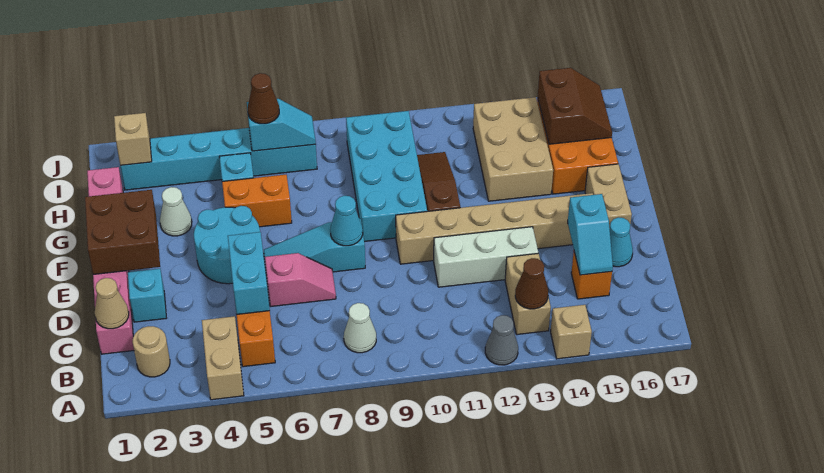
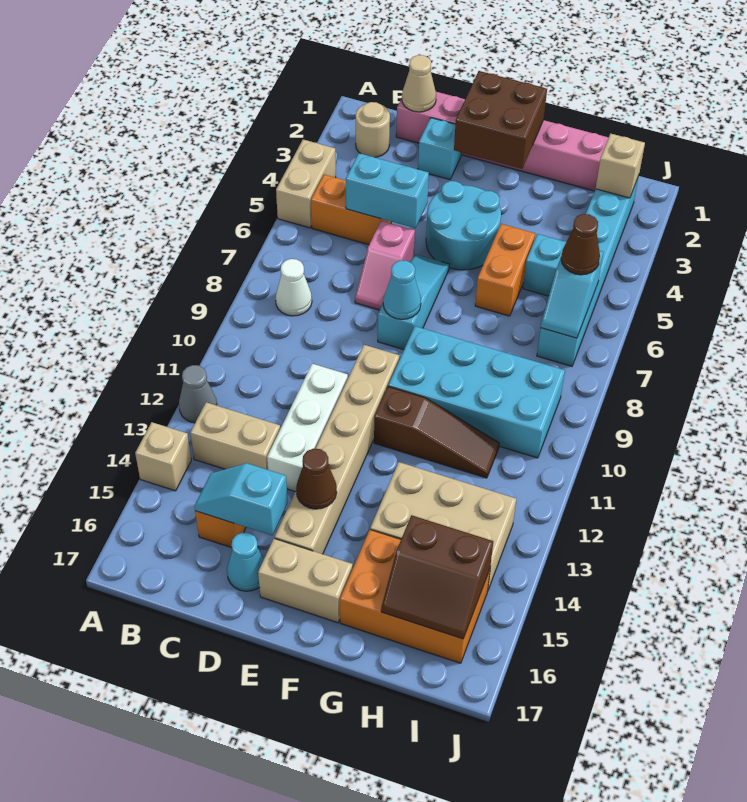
tan 1x2 brick [202,316,244,400] -> tan 1x2 brick turned to [276,140,336,228]
brown 1x1 cone [515,258,548,309] -> brown 1x1 cone moved to [296,449,337,509]
white 1x1 cone [160,187,192,236] -> none

